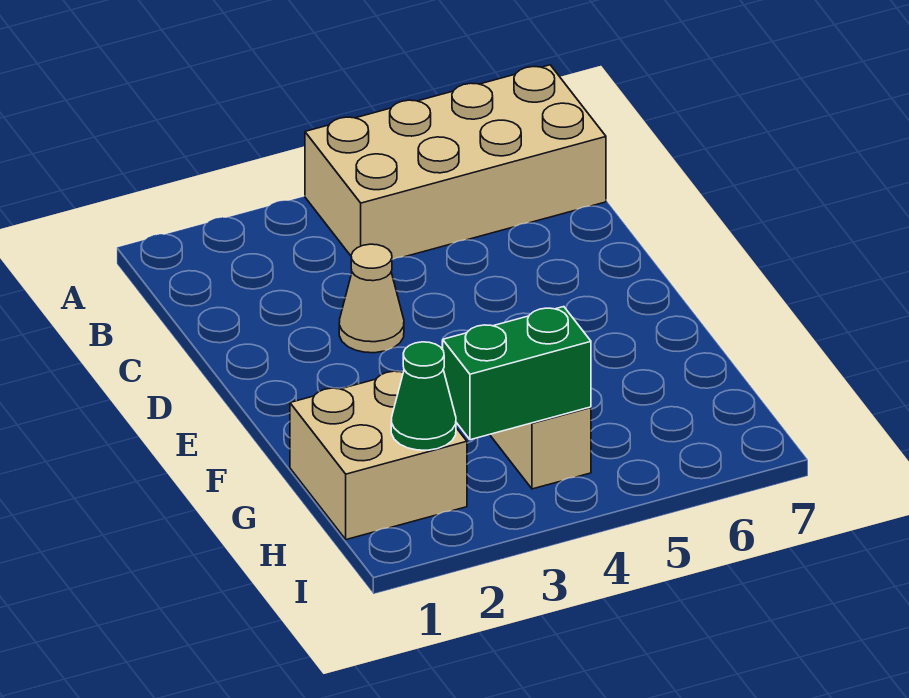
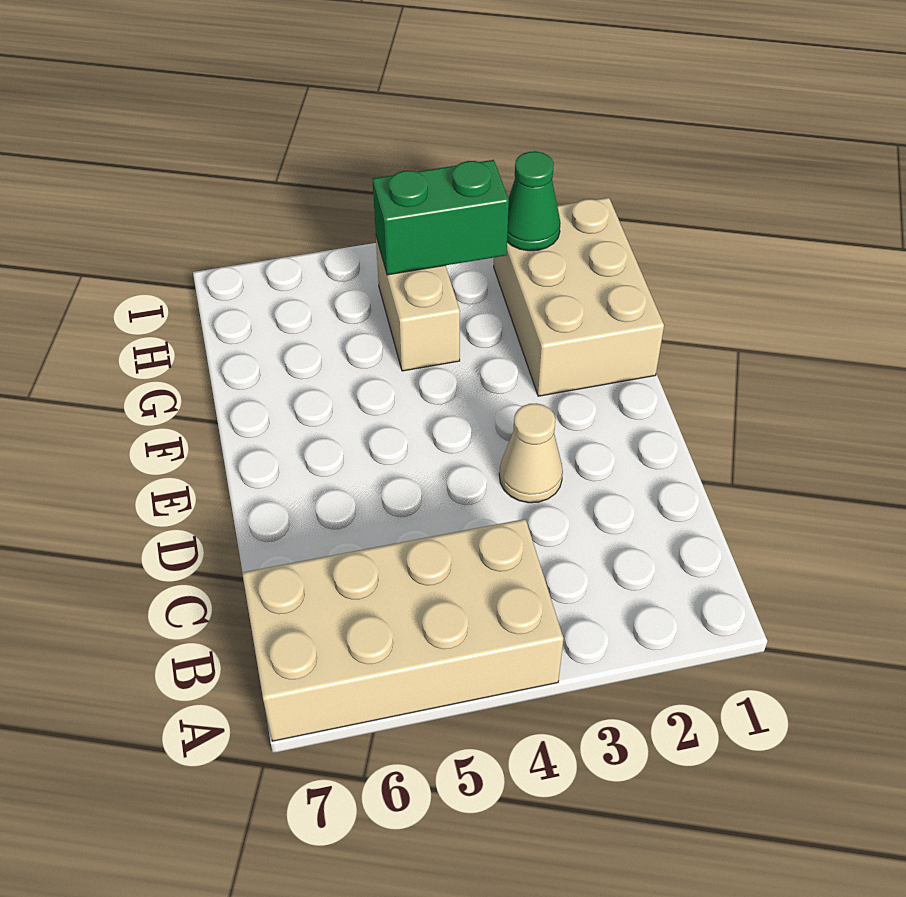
tan 2x2 brick [290,371,467,540] -> tan 2x3 brick [494,198,664,396]

